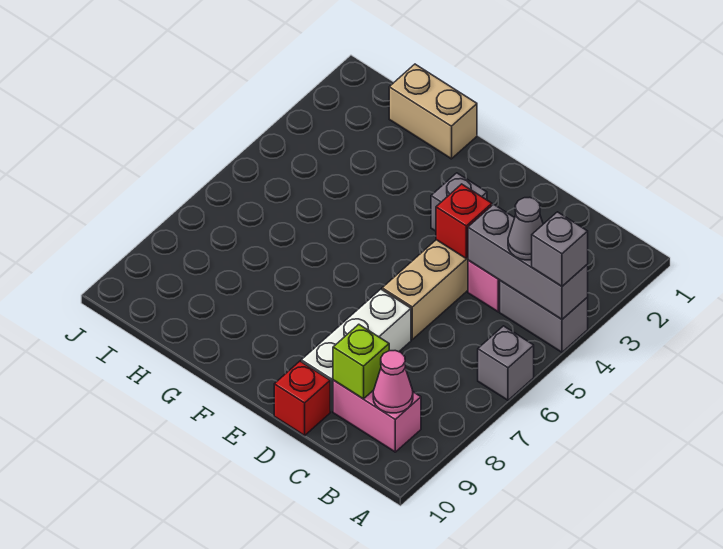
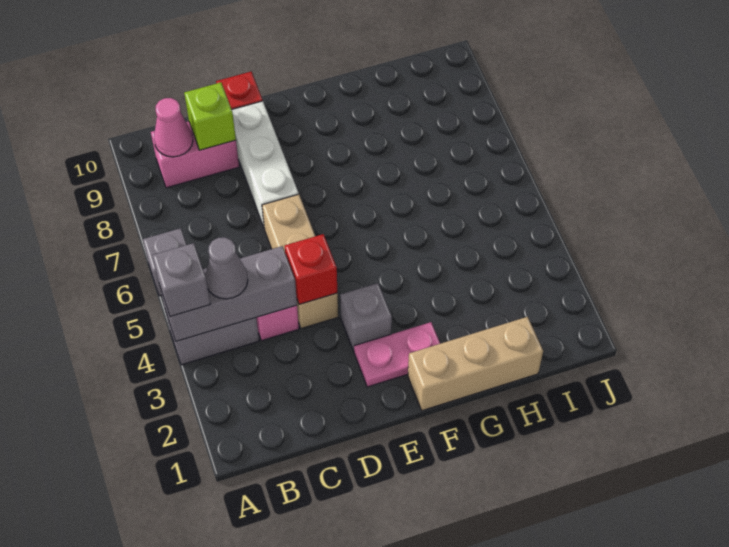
none -> pink 1x2 plate [354,322,440,387]
tan 1x2 brick [389,64,477,159] -> tan 1x3 brick [408,317,543,411]

